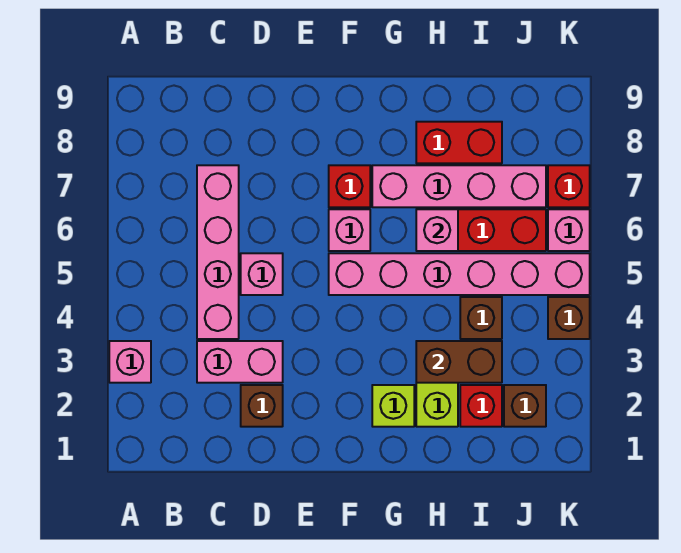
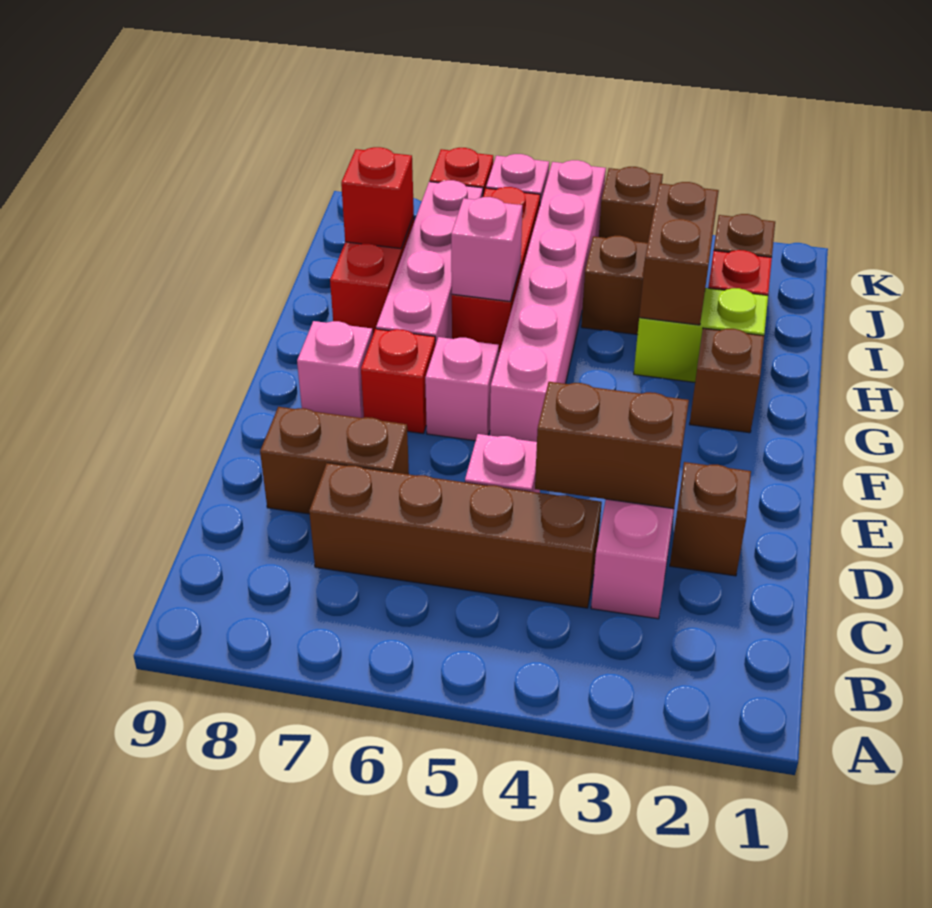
pink 1x1 brick [109,341,151,383] -> pink 1x1 brick moved to [297,321,373,418]
pink 1x4 brick [197,165,239,339] -> brown 1x4 brick [309,463,602,608]
none -> brown 1x2 brick [535,382,689,509]
none -> brown 1x2 brick [260,407,409,514]
lime 1x1 brick [372,385,414,427] -> brown 1x1 brick [690,328,764,433]
none -> red 1x1 brick [341,147,414,249]

